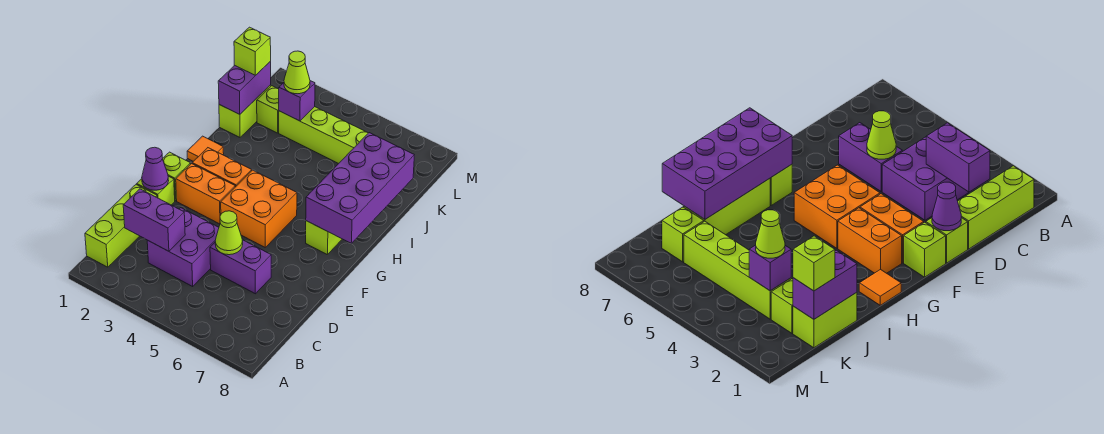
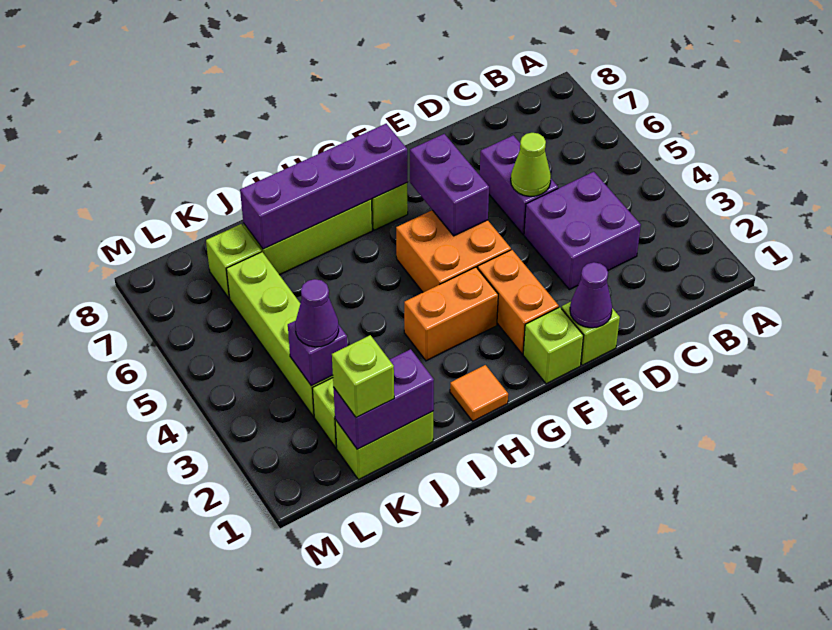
lime 1x3 brick [85,184,157,267] -> none
purple 1x2 brick [123,189,185,251] -> purple 1x2 brick moved to [410,134,489,236]
orange 1x2 brick [192,148,252,187] -> orange 1x2 brick turned to [404,267,498,361]
purple 2x4 brick [306,133,414,243] -> purple 1x4 brick [240,124,407,249]
lime 1x1 cone [284,51,310,94] -> purple 1x1 cone [295,279,339,347]

